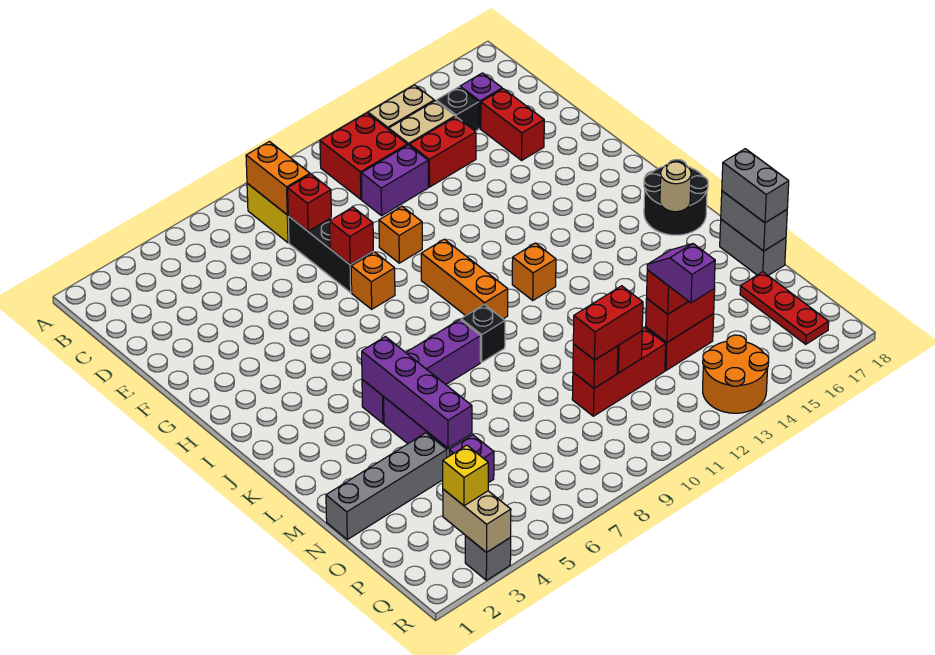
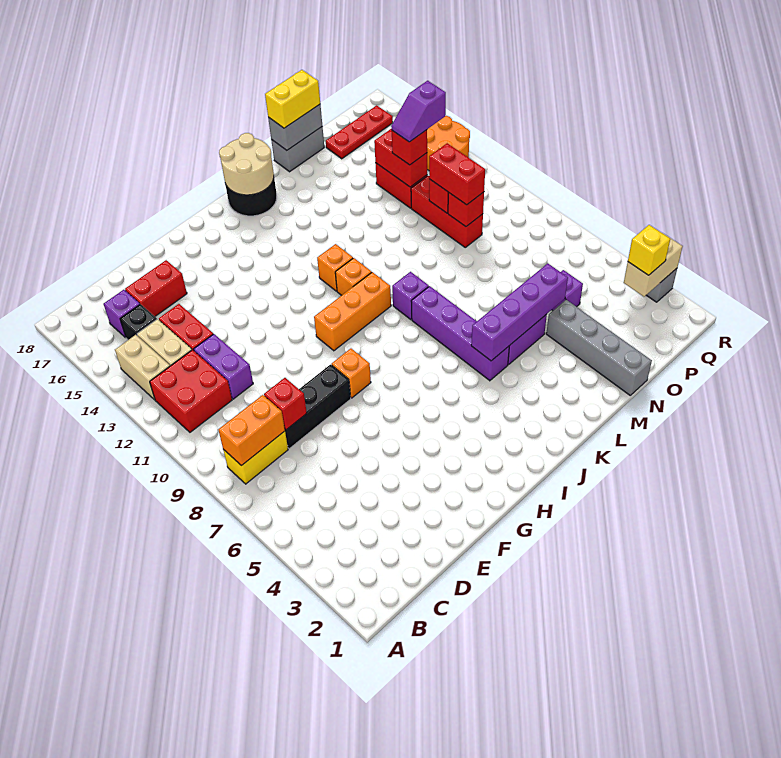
red 1x1 brick [330,207,373,265] -> none
orange 1x1 brick [379,206,422,263] -> orange 1x1 brick moved to [335,258,372,295]
black 1x1 brick [461,304,505,362] -> purple 1x1 brick [392,272,429,320]
tan 1x1 round brick [660,162,691,212] -> tan 2x2 round brick [219,133,274,195]
grey 1x2 brick [722,149,789,223] -> yellow 1x2 brick [265,70,320,128]

